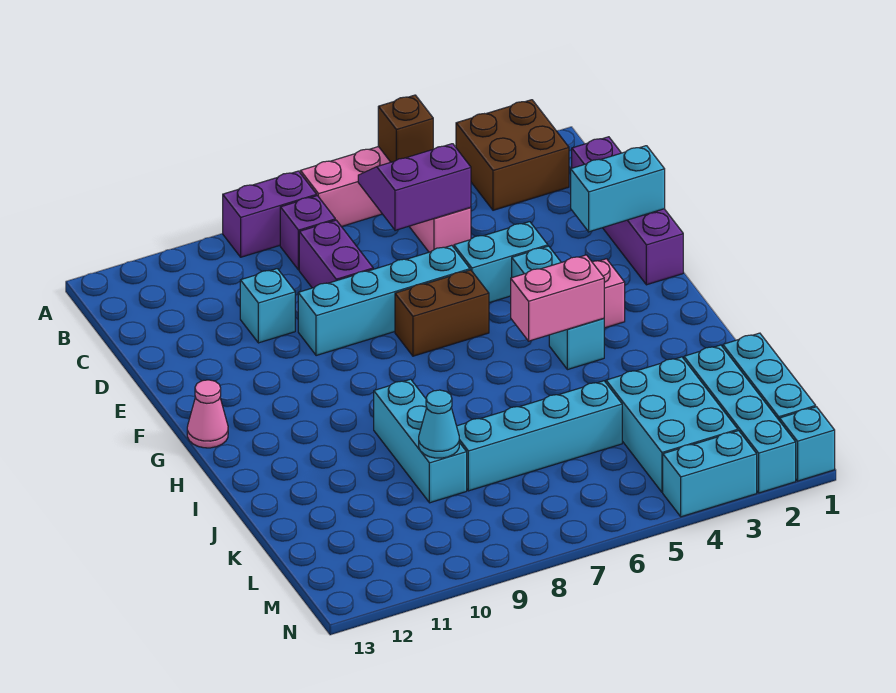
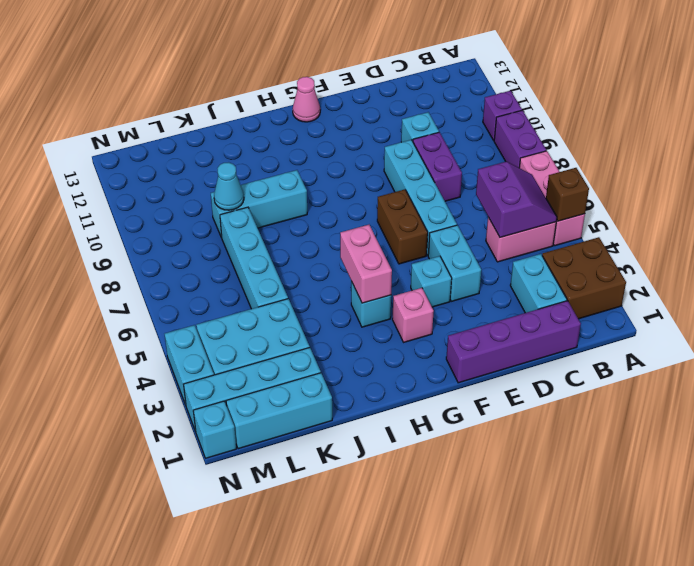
purple 1x1 brick [280,196,335,270] -> purple 1x1 brick moved to [483,91,522,140]
purple 1x2 brick [299,220,373,288] -> purple 1x2 brick turned to [413,132,462,201]
cyan 1x2 brick [571,146,665,232] -> cyan 1x2 brick moved to [510,254,567,313]

